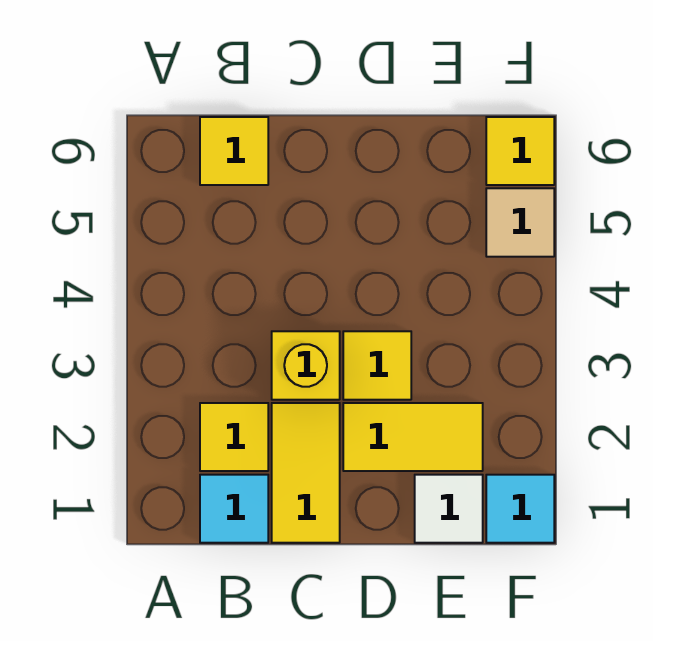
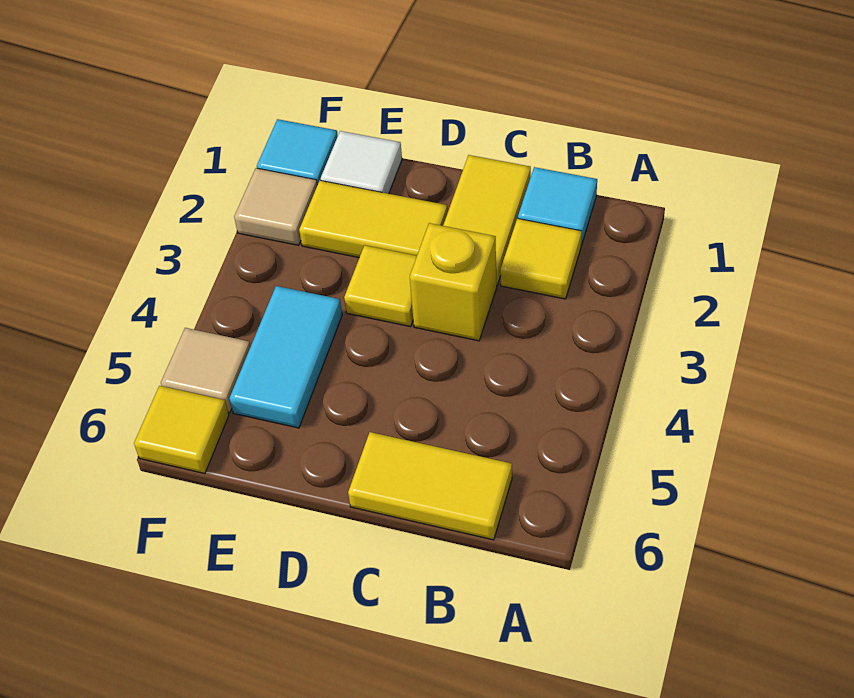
yellow 1x1 tile [200,117,268,185] -> yellow 1x2 tile [348,432,512,540]
none -> cyan 1x2 tile [230,286,342,428]
none -> tan 1x1 tile [234,168,317,245]

